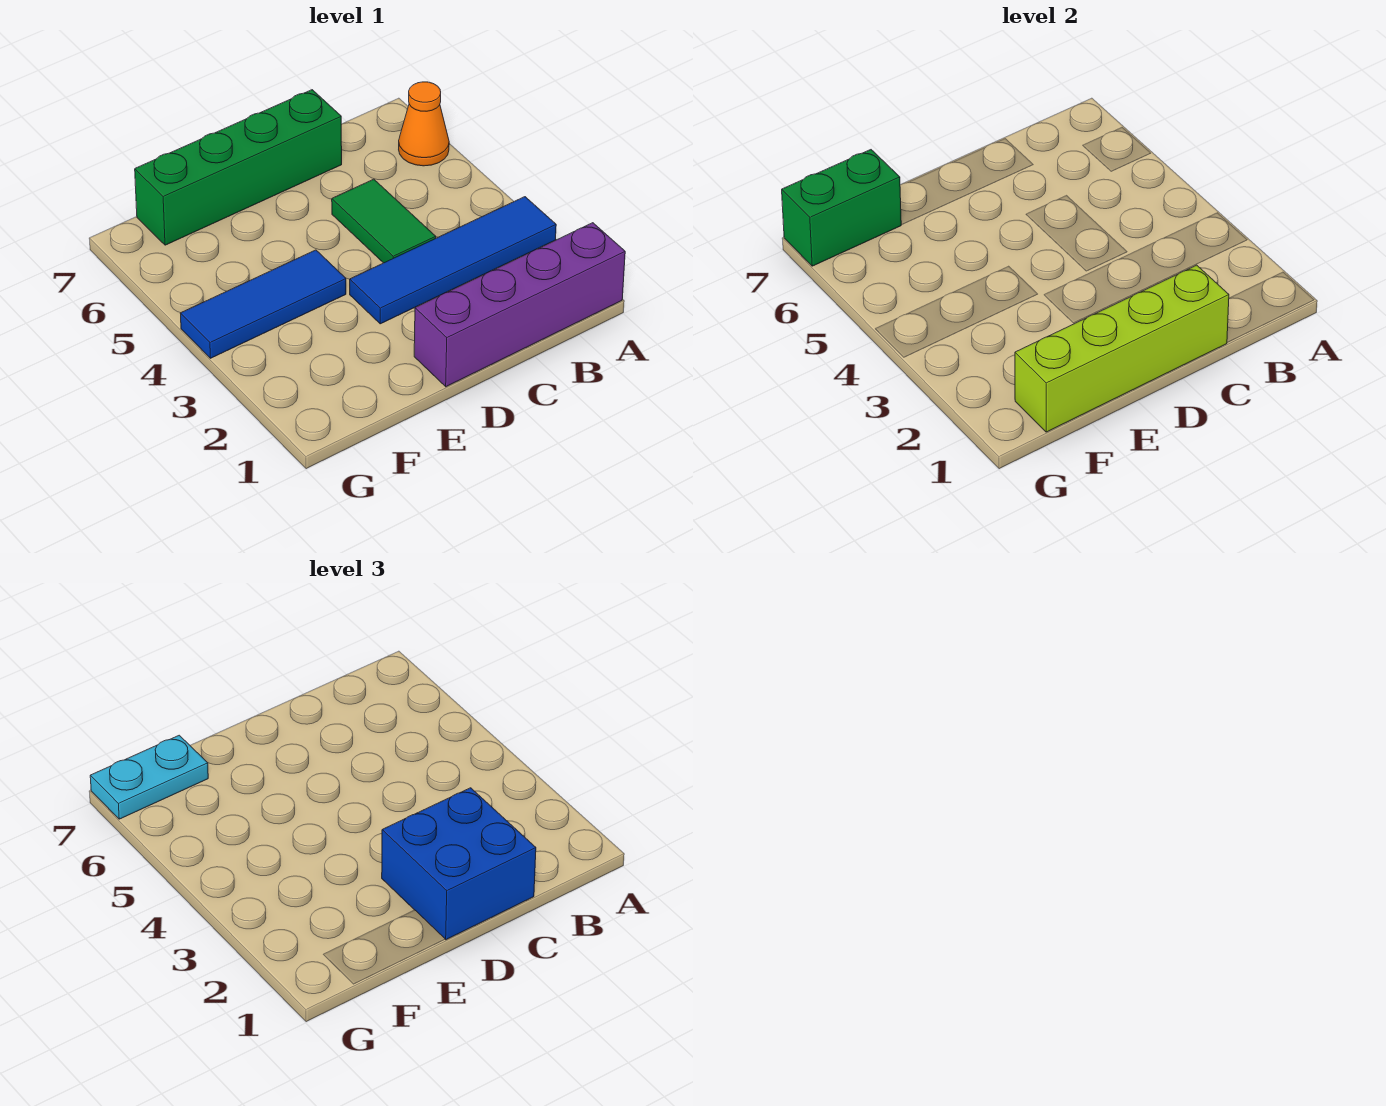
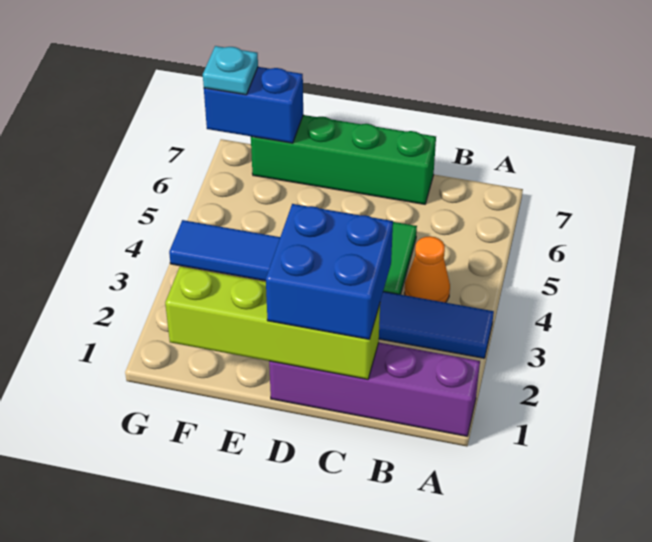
orange 1x1 cone [399,82,449,166] -> orange 1x1 cone moved to [404,236,450,303]
green 1x2 brick [782,150,901,266] -> blue 1x2 brick [204,67,303,143]
cyan 1x2 plate [90,735,208,819] -> cyan 1x1 plate [203,46,258,95]

